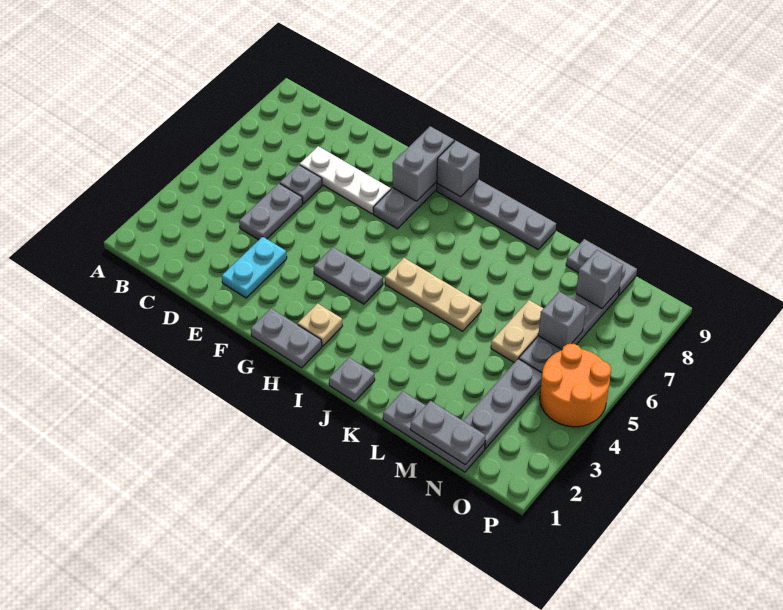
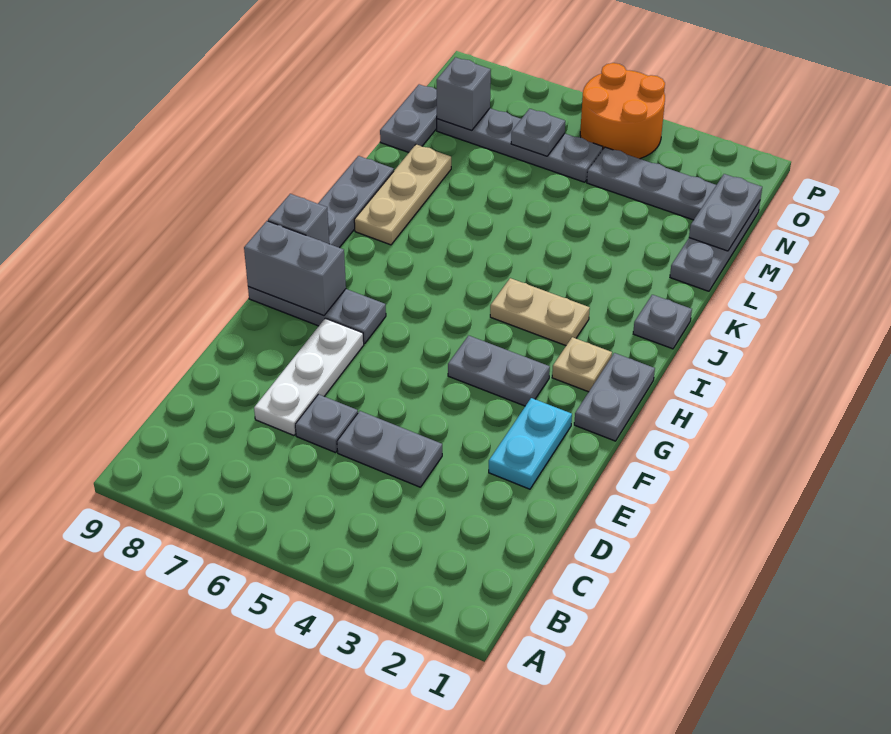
cyan 1x2 plate [222,237,287,298] -> cyan 1x2 plate turned to [489,398,572,489]
grey 1x2 plate [314,247,383,304] -> grey 1x2 plate turned to [448,336,550,406]
tan 1x3 plate [385,258,482,331] -> tan 1x3 plate moved to [354,144,451,245]
tan 1x2 plate [491,300,544,363] -> tan 1x2 plate moved to [490,278,590,346]
grey 1x1 brick [538,292,586,350] -> grey 1x1 plate [511,109,565,156]

